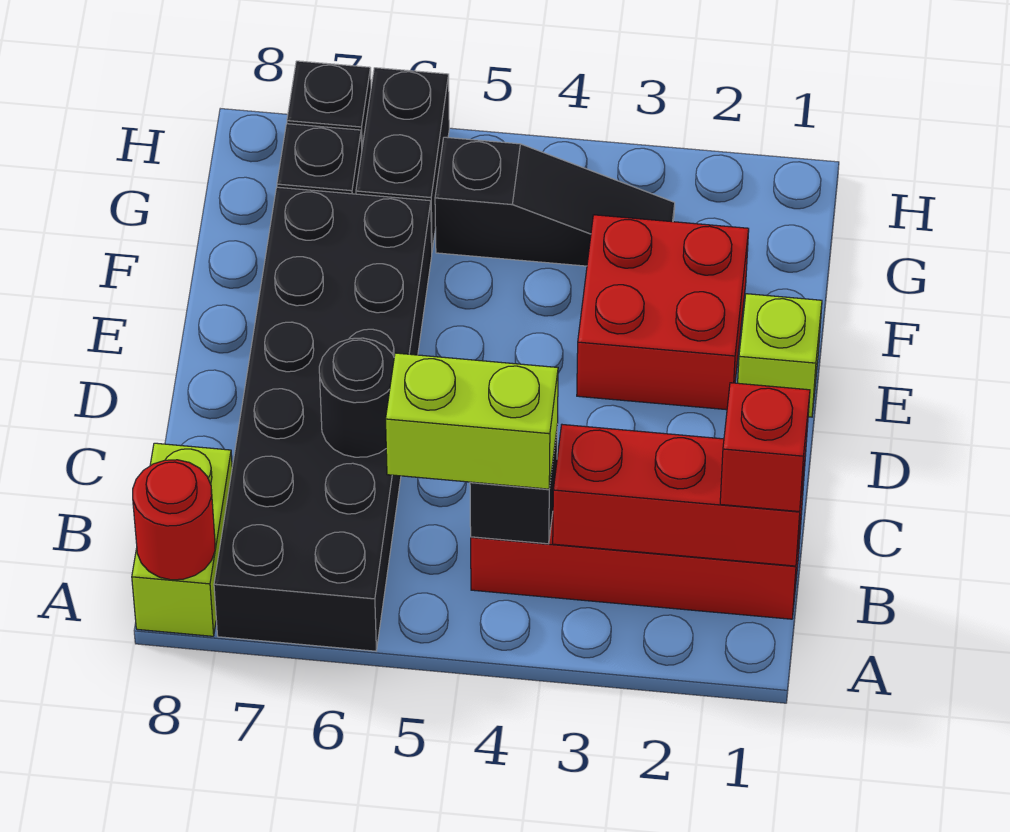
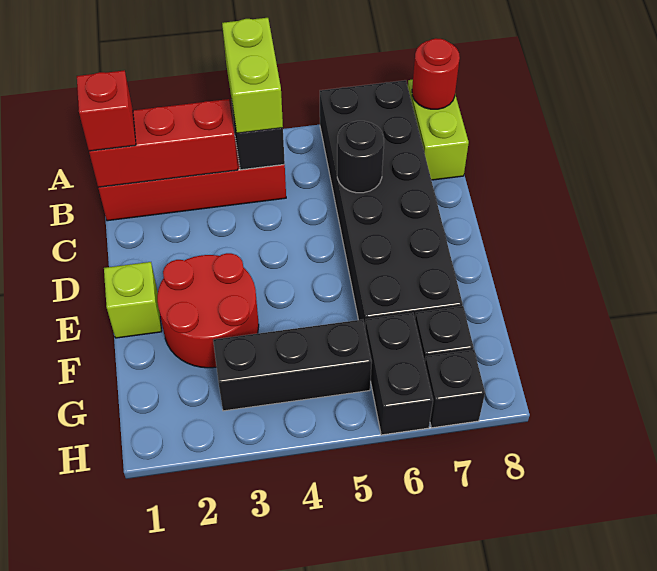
lime 1x2 brick [386,353,558,489] -> lime 1x2 brick turned to [222,18,283,133]
red 2x2 brick [577,215,749,410] -> red 2x2 round brick [157,253,259,368]
black 1x3 slope [435,137,675,266] -> black 1x3 brick [213,320,372,411]

